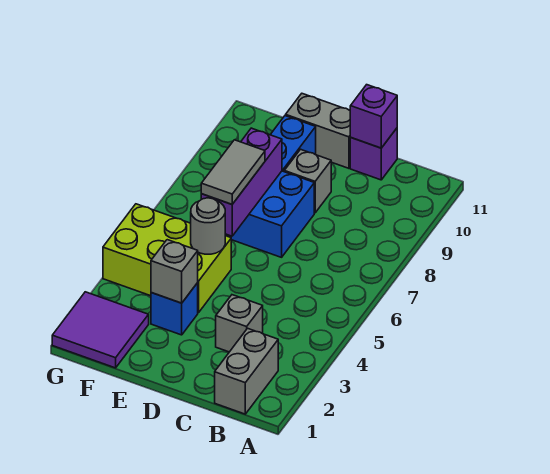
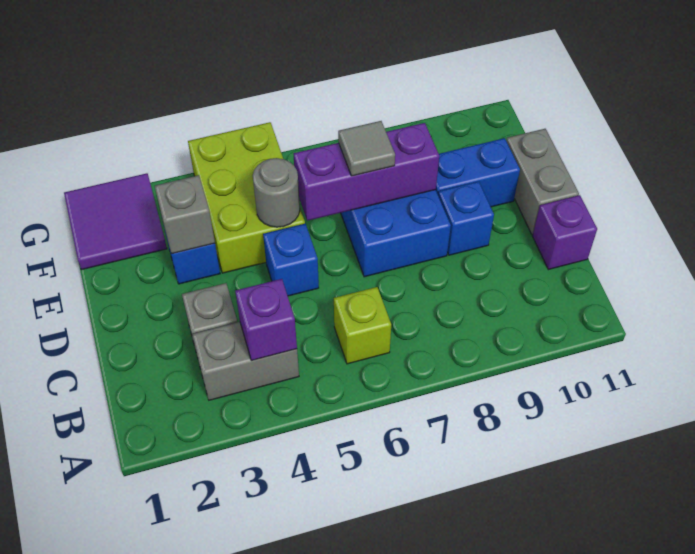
grey 1x2 brick [215,328,278,414] -> grey 1x2 brick moved to [192,322,299,400]
none -> lime 1x1 brick [334,287,391,364]
purple 1x1 brick [350,85,397,148] -> purple 1x1 brick moved to [235,279,297,360]
none -> blue 1x1 brick [263,224,319,296]
grey 1x1 brick [284,149,331,213] -> blue 1x1 brick [438,181,494,255]
grey 1x2 tile [201,140,265,204] -> grey 1x1 tile [338,121,395,176]

